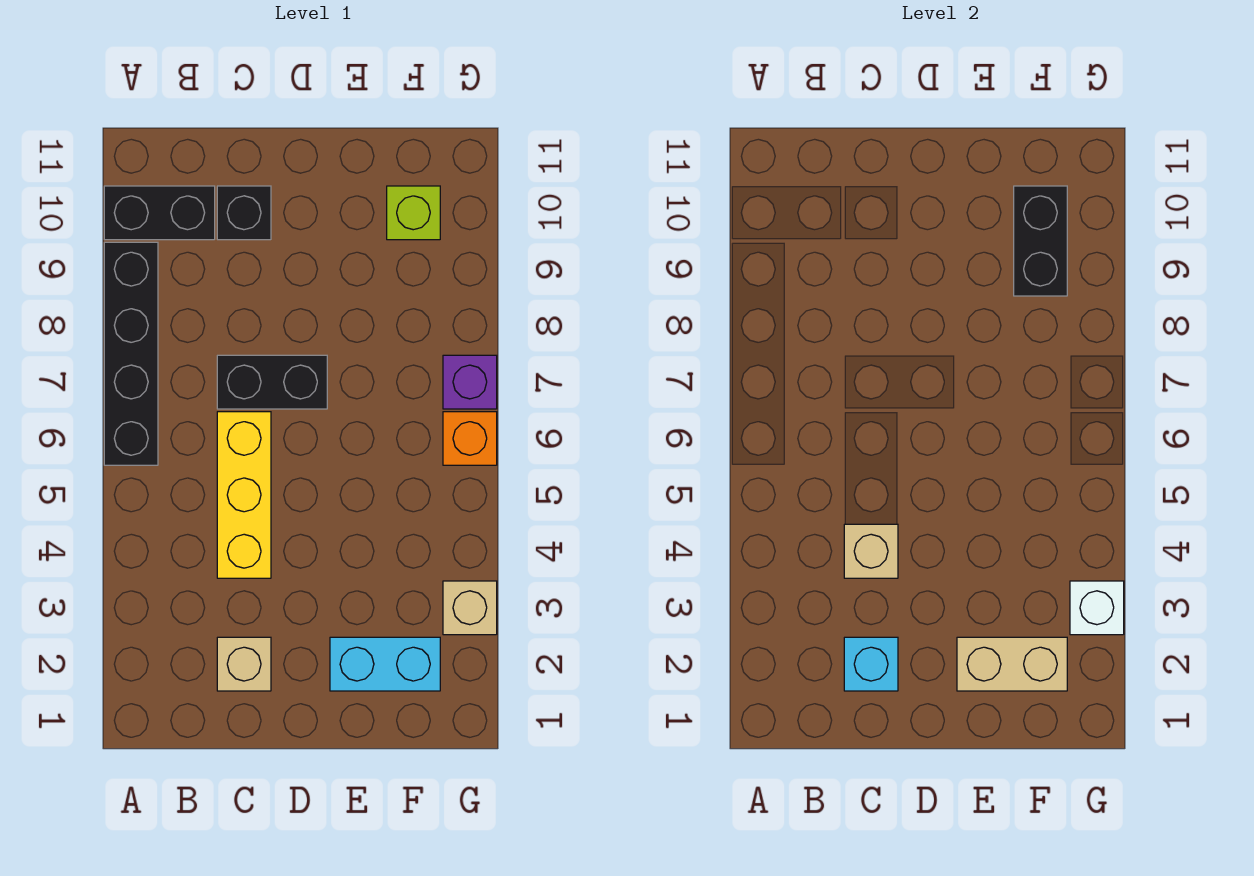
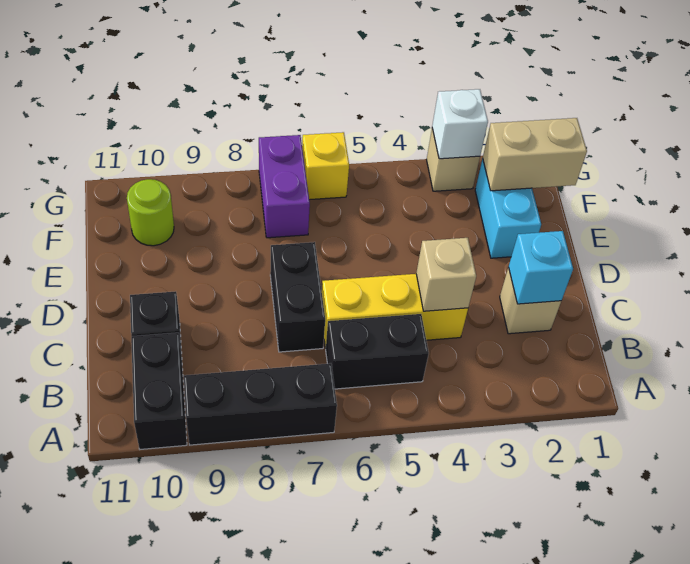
black 1x4 brick [104,242,158,465] -> black 1x3 brick [184,363,337,445]
tan 1x2 brick [957,637,1067,691] -> tan 1x2 brick turned to [483,118,587,191]
black 1x2 brick [1014,186,1067,296] -> black 1x2 brick moved to [326,314,429,389]
lime 1x1 brick [387,186,440,240] -> lime 1x1 round brick [127,179,174,246]
orange 1x1 brick [443,412,497,465] -> yellow 1x1 brick [302,132,349,200]
purple 1x1 brick [443,355,497,409] -> purple 1x2 brick [259,135,310,238]

